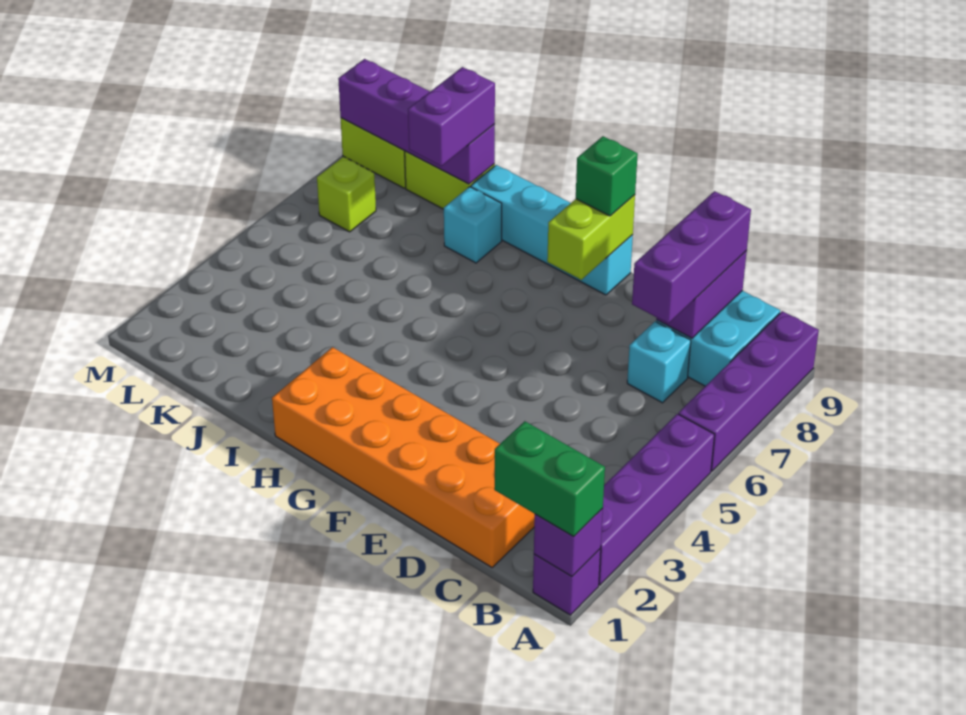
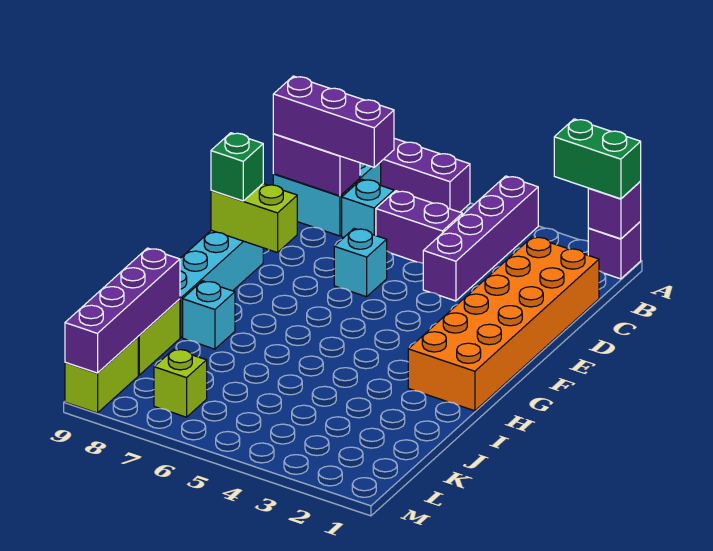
green 1x2 brick [494,421,605,537] -> green 1x2 brick turned to [554,119,641,199]
purple 1x4 brick [599,414,715,585] -> purple 1x4 brick turned to [423,176,538,301]
none -> cyan 1x1 brick [334,228,387,297]
purple 1x2 brick [408,67,495,166] -> purple 1x2 brick moved to [376,191,462,263]

